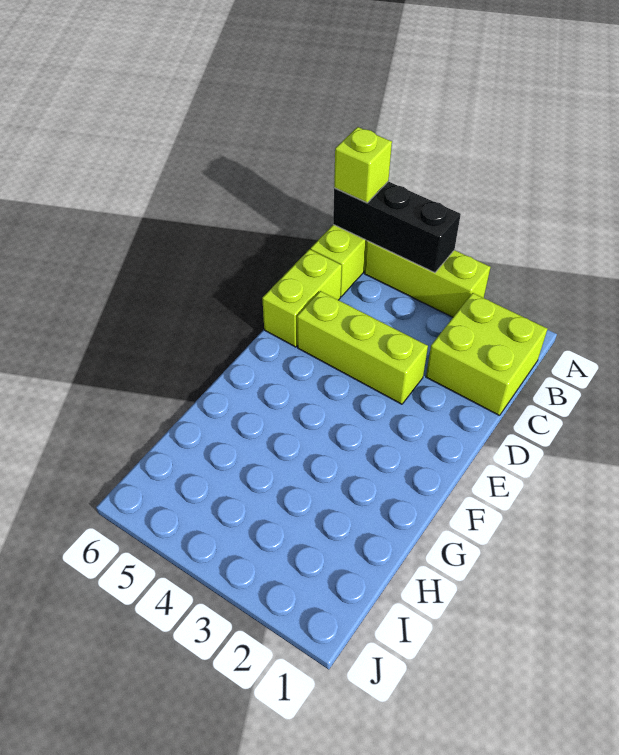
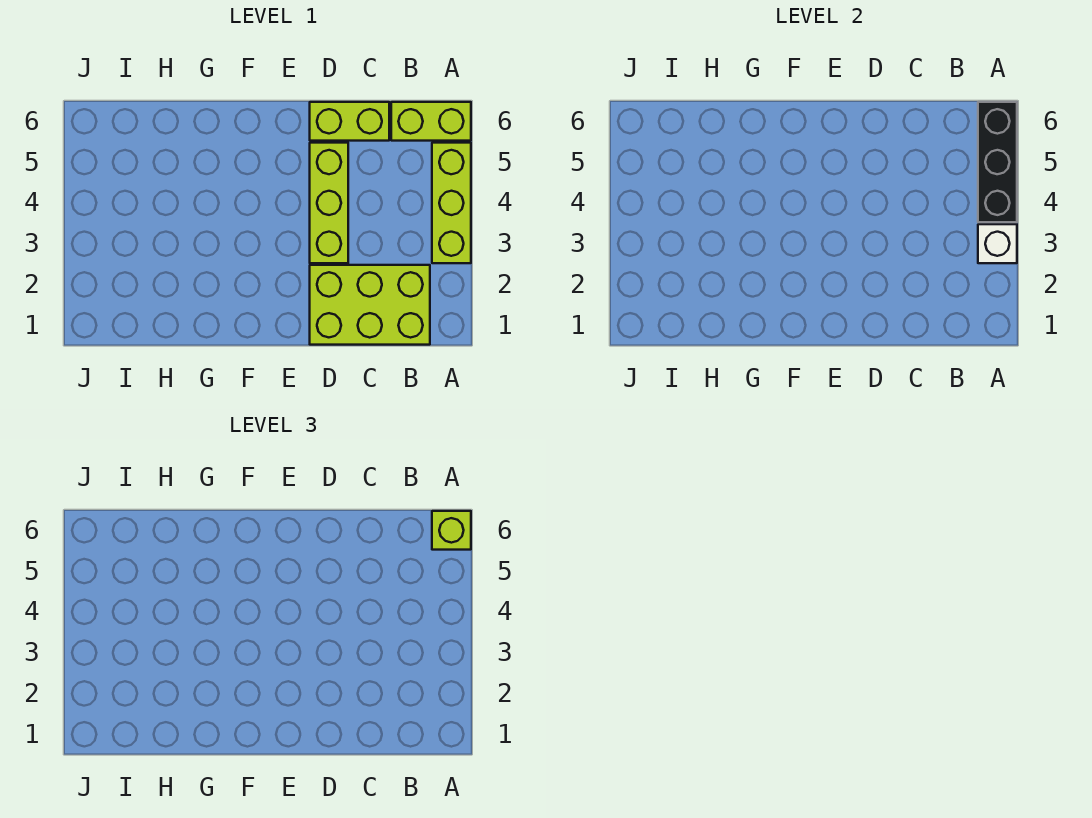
none -> white 1x1 brick [978,224,1017,263]
lime 2x2 brick [426,293,547,416] -> lime 2x3 brick [310,265,430,345]

